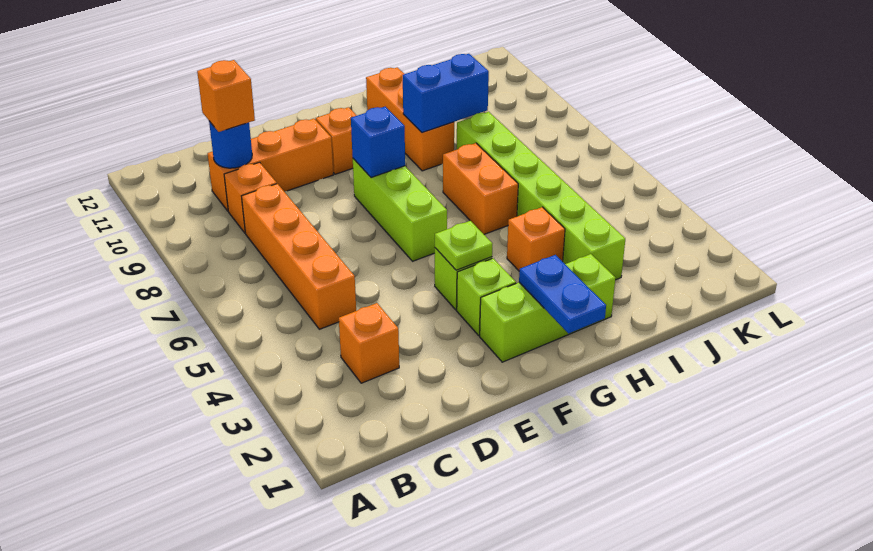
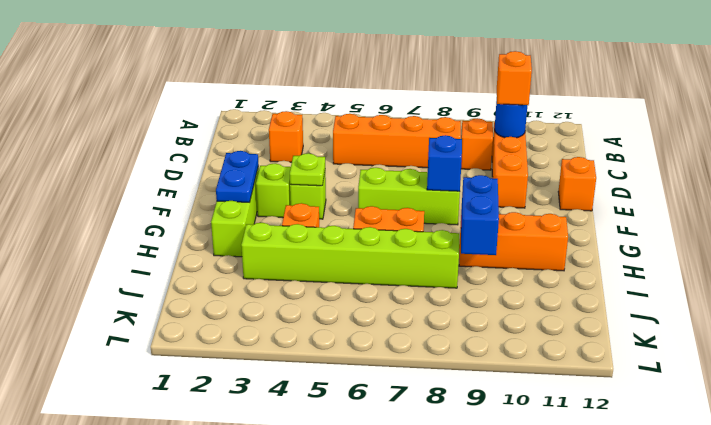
orange 1x1 brick [316,107,357,174] -> orange 1x1 brick moved to [558,157,596,211]
blue 1x2 plate [519,255,606,333] -> blue 1x2 plate turned to [216,151,259,203]

